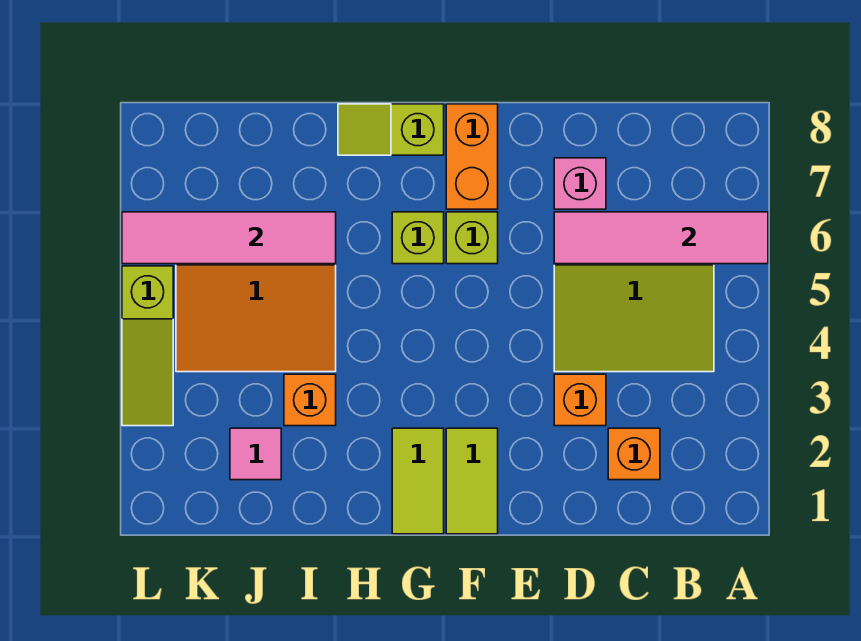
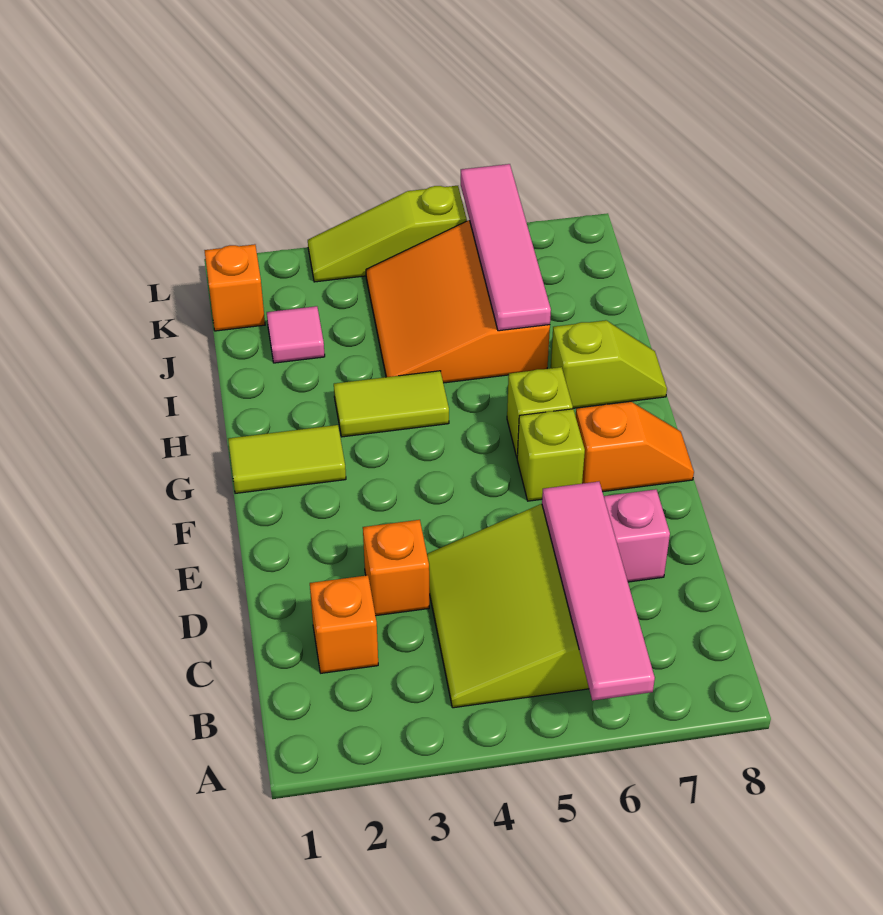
lime 1x2 tile [446,428,498,534] -> lime 1x2 tile moved to [334,371,449,437]
orange 1x2 brick [446,104,498,209] -> orange 1x2 slope [576,402,694,492]
lime 1x2 slope [338,104,444,155] -> lime 1x2 slope turned to [551,320,667,408]
orange 1x1 brick [284,374,336,426] -> orange 1x1 brick moved to [204,244,265,331]

